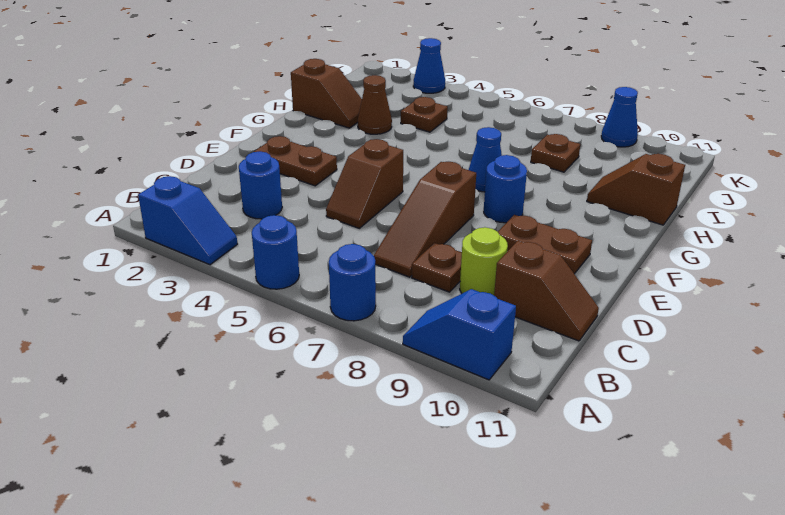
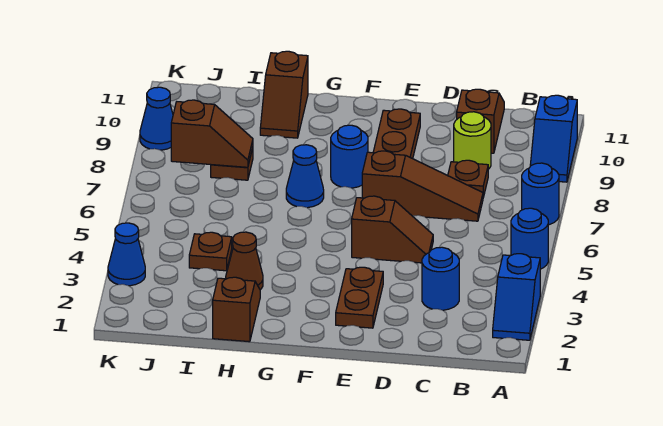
blue 1x2 slope [138,176,237,265] -> blue 1x2 slope turned to [493,254,540,340]
none -> brown 1x2 slope [171,100,253,167]

